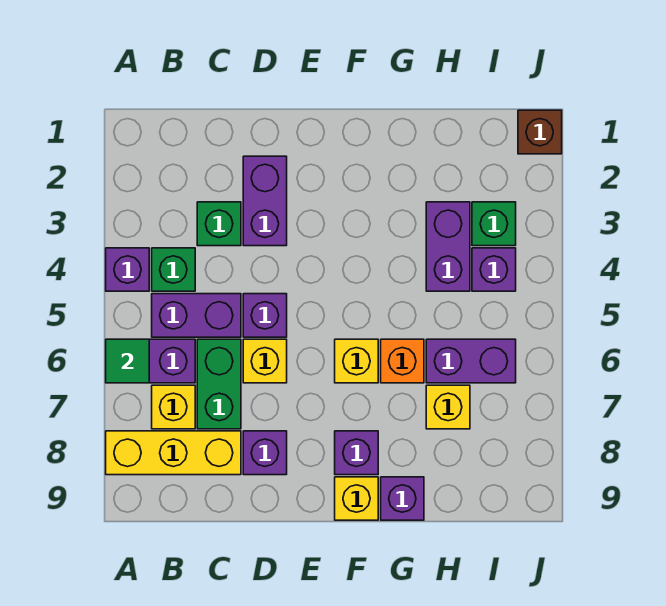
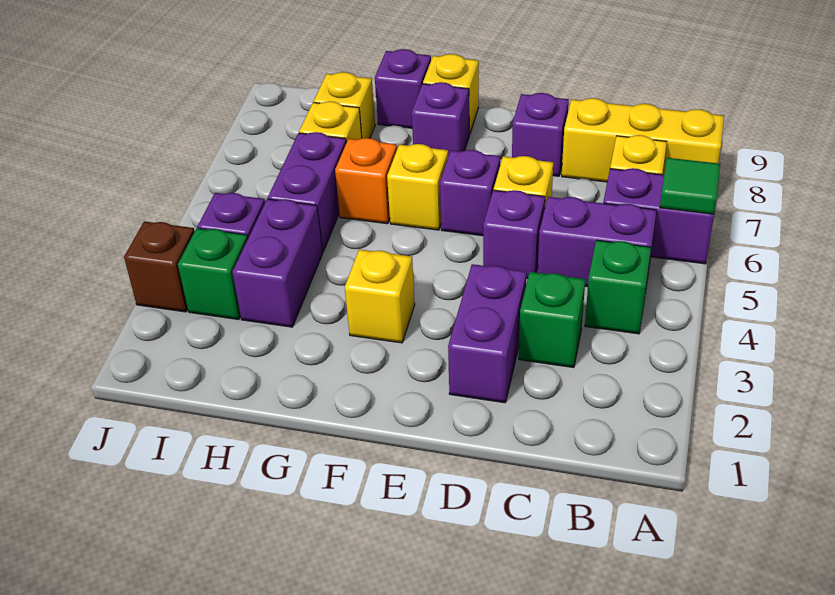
purple 1x1 brick [106,248,149,291] -> purple 1x1 brick moved to [440,150,500,236]
green 1x2 brick [197,339,241,429] -> none
none -> yellow 1x1 brick [345,250,415,343]
purple 1x2 brick [426,339,516,383] -> purple 1x2 brick turned to [268,132,346,252]
none -> yellow 1x1 brick [314,72,375,138]
brown 1x1 brick [518,110,562,154] -> brown 1x1 brick moved to [124,221,195,312]

